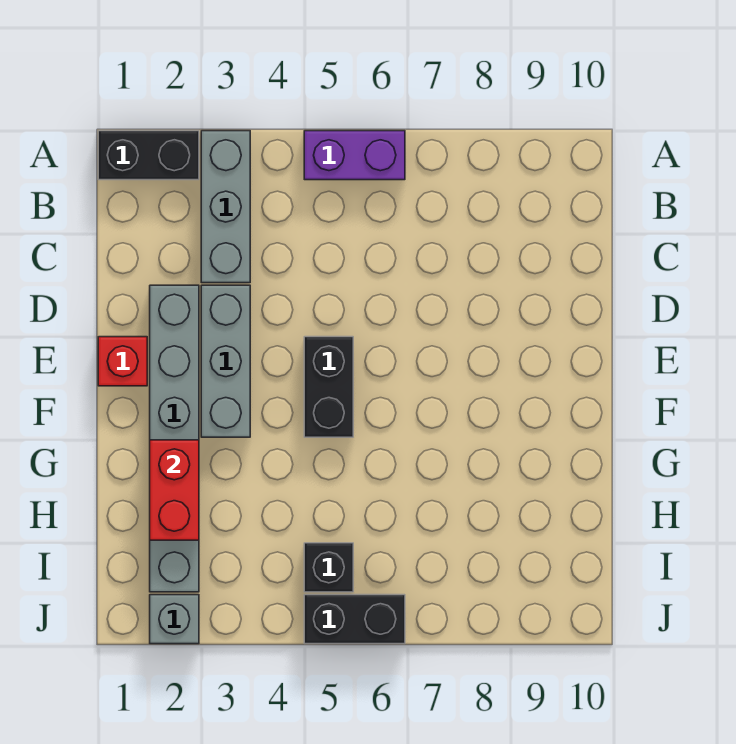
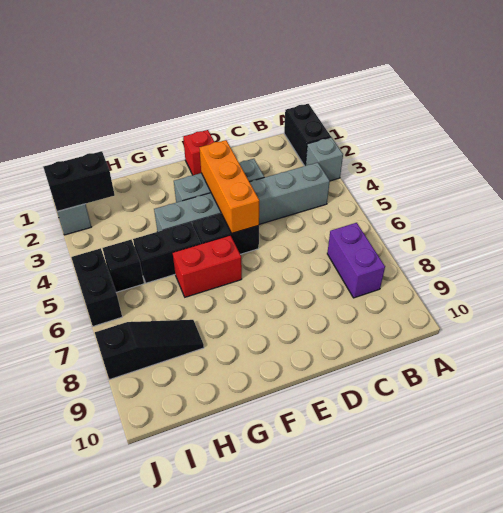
grey 1x3 brick [201,131,250,283] -> grey 1x1 brick [306,137,343,181]
purple 1x2 brick [304,131,405,180] -> purple 1x2 brick moved to [327,223,385,298]
grey 1x6 brick [150,285,199,592] -> grey 1x6 brick moved to [154,163,330,232]
none -> orange 1x3 brick [199,140,259,233]
red 1x2 brick [150,440,199,540] -> red 1x2 brick moved to [173,235,242,297]
none -> black 1x2 brick [133,222,201,283]
none -> black 1x3 slope [95,320,204,380]
none -> black 1x2 brick [43,151,115,211]

